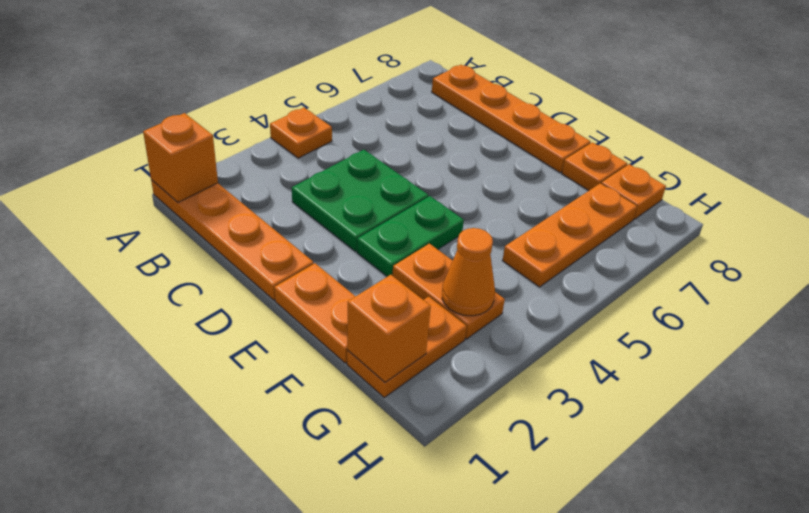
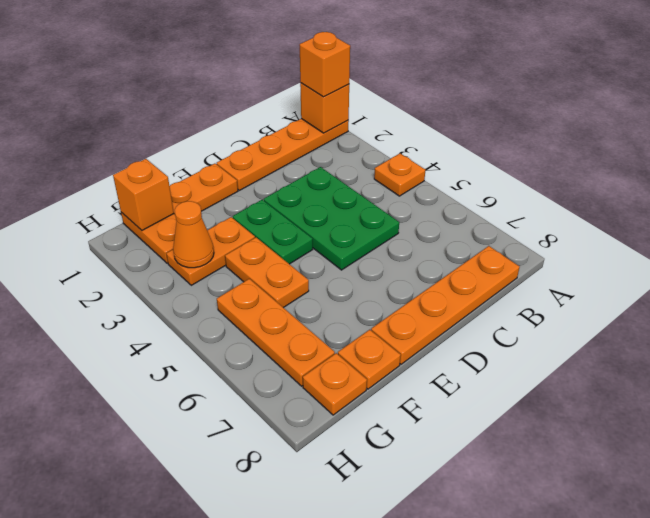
none -> orange 1x1 brick [300,32,350,97]
green 2x2 plate [292,150,428,252] -> green 2x3 plate [264,167,399,270]
none -> orange 1x2 plate [225,238,309,308]

